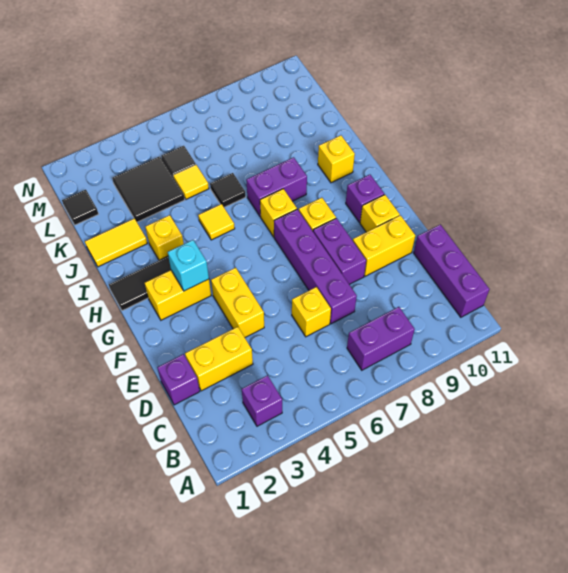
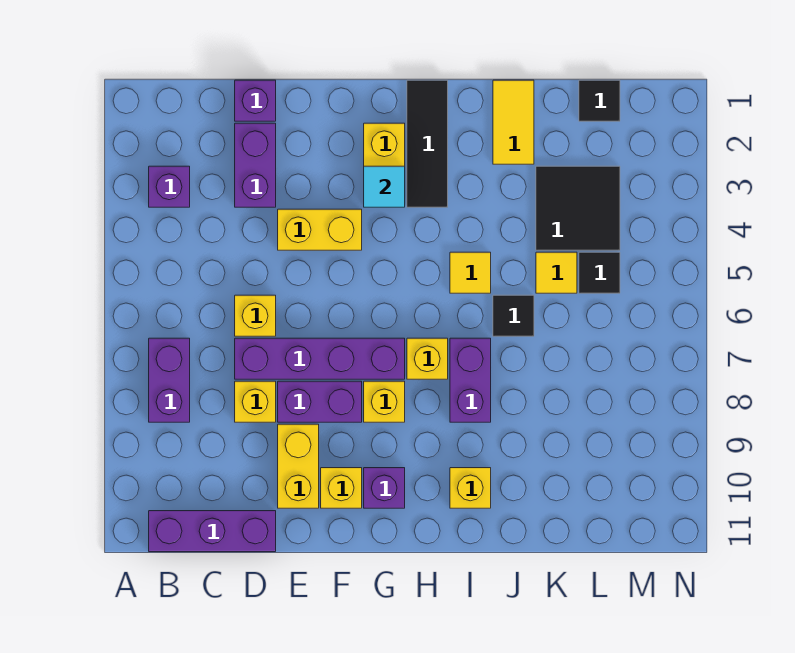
yellow 1x2 brick [185,327,253,391] -> purple 1x2 brick [235,123,276,207]
cyan 1x1 brick [168,240,209,291] -> cyan 1x1 tile [364,166,405,207]
yellow 1x1 brick [145,215,184,260] -> yellow 1x1 brick moved to [235,381,276,422]

